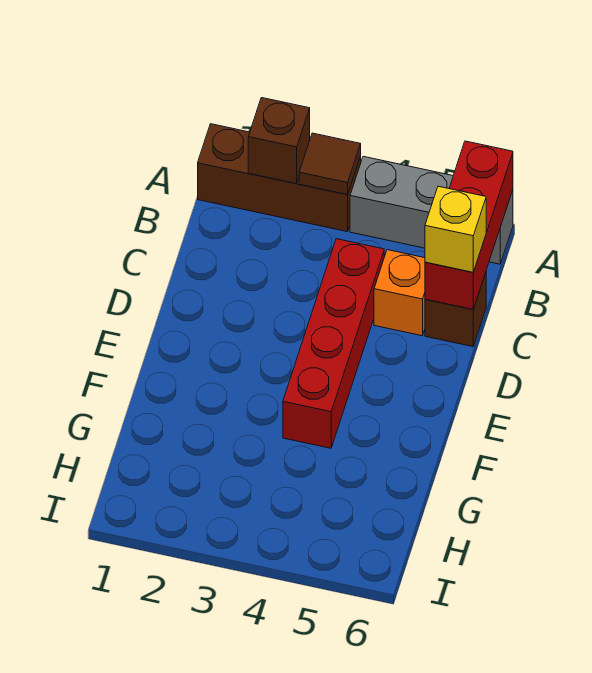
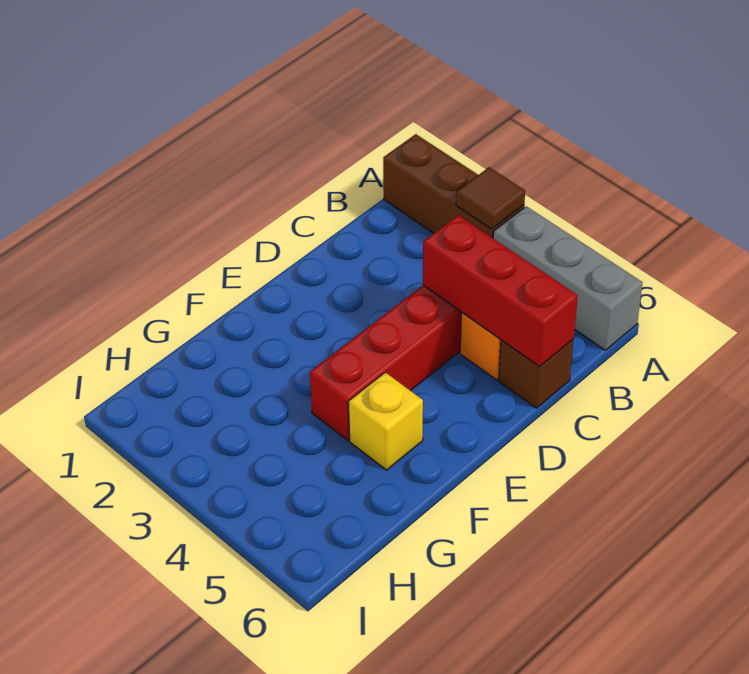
brown 1x1 brick [248,98,310,184] -> none
red 1x3 brick [425,141,513,310] -> red 1x3 brick turned to [423,215,578,366]
yellow 1x1 brick [425,186,486,272] -> yellow 1x1 brick moved to [348,372,423,470]

